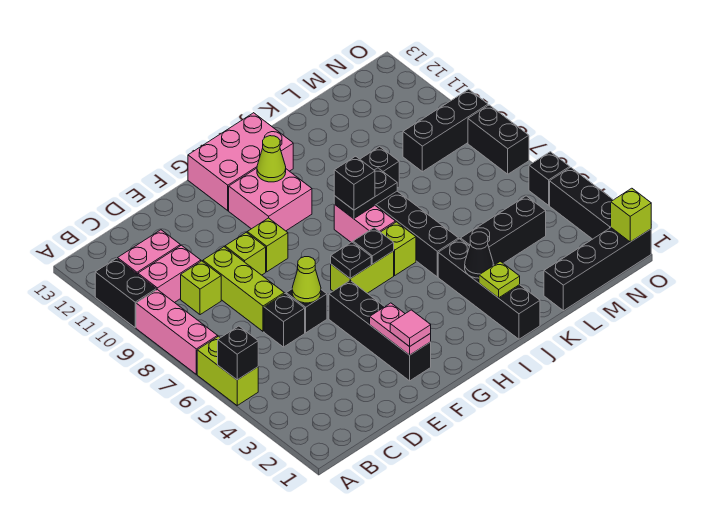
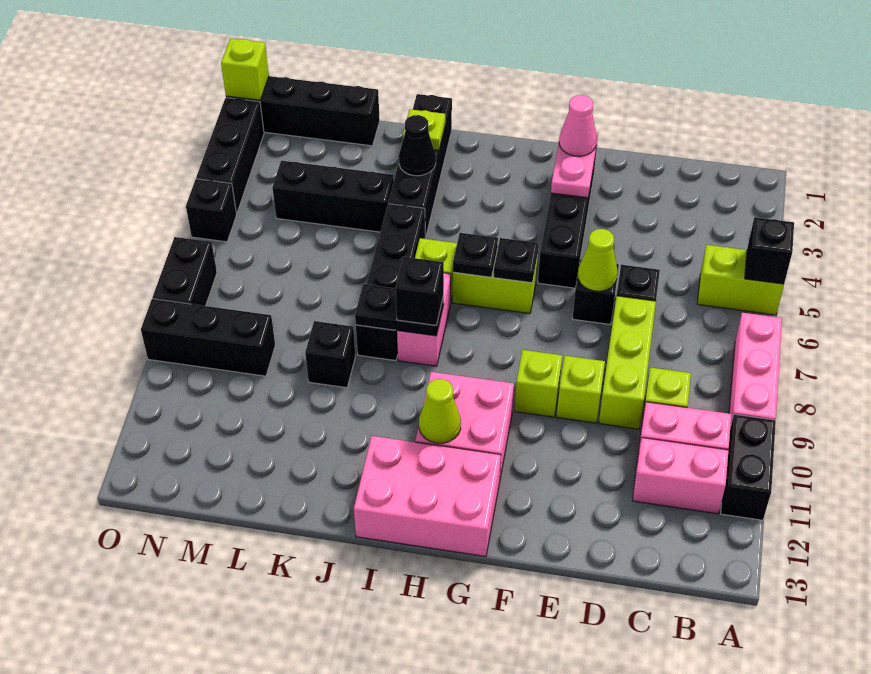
lime 1x2 brick [197,336,258,405] -> lime 1x2 brick turned to [697,245,784,315]
pink 1x1 tile [390,310,431,347] -> pink 1x1 cone [559,95,597,156]

